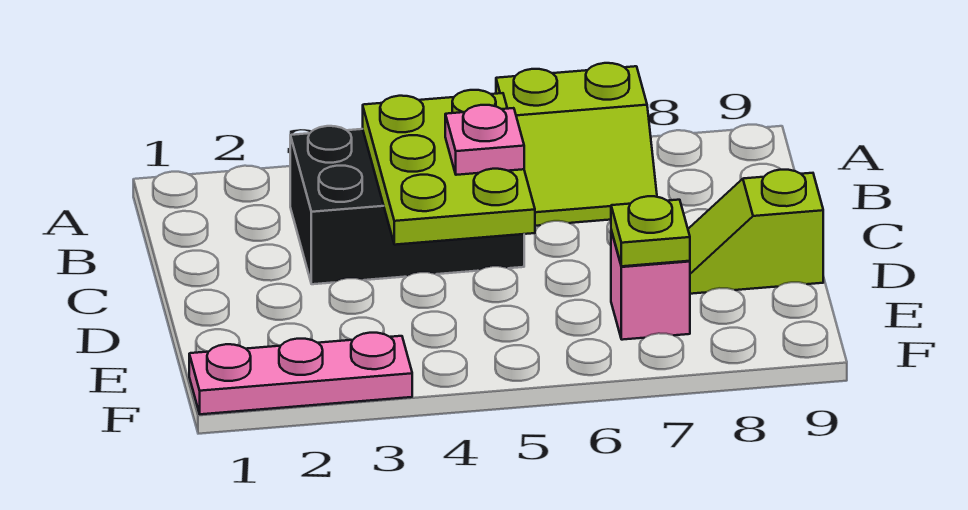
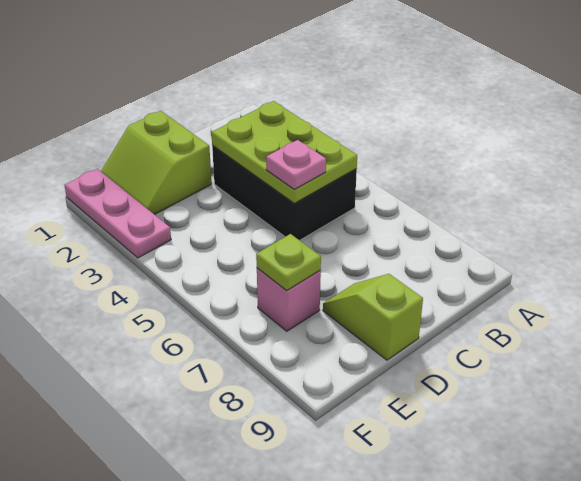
lime 2x2 slope [496,63,657,226] -> lime 2x2 slope moved to [101,111,212,215]
lime 2x3 plate [363,90,535,245] -> lime 2x3 plate turned to [211,101,357,203]

